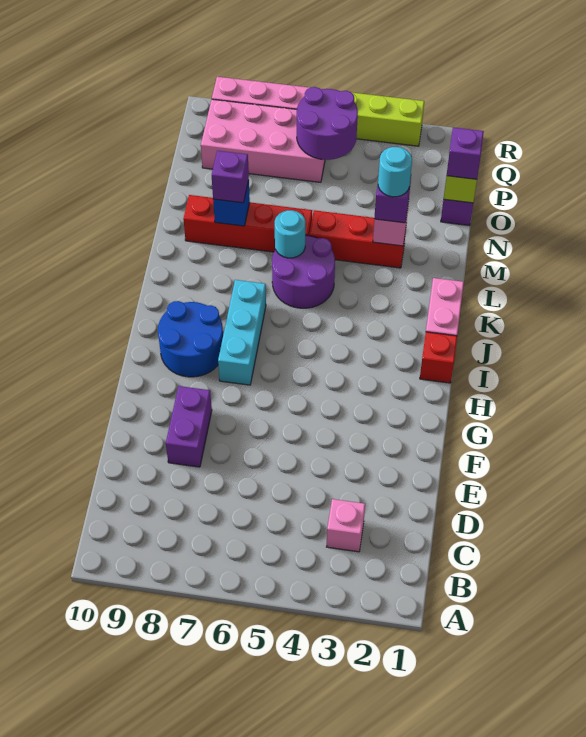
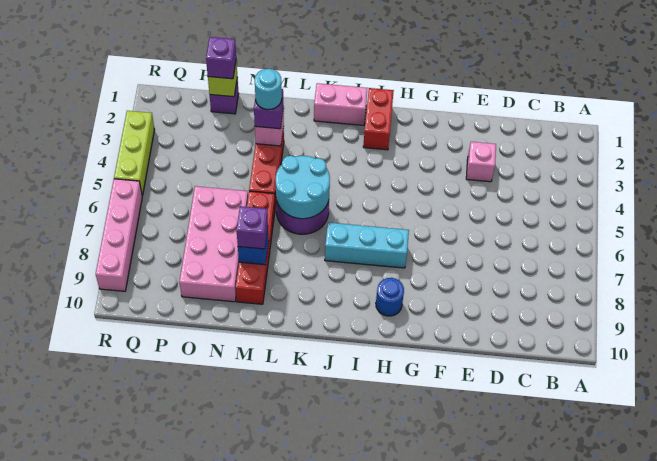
pink 1x1 brick [327,499,365,552] -> pink 1x1 brick moved to [466,142,496,182]
purple 1x2 brick [166,386,212,467] -> none
blue 2x2 round brick [158,301,223,377] -> blue 1x1 round brick [376,278,404,316]
red 1x1 brick [420,332,457,383] -> red 1x2 brick [363,88,394,150]
cyan 1x1 round brick [275,210,305,258] -> cyan 2x2 round brick [276,156,330,219]
purple 2x2 round brick [297,87,358,160] -> none
pink 2x4 brick [201,99,325,182] -> pink 2x4 brick moved to [179,186,248,302]

